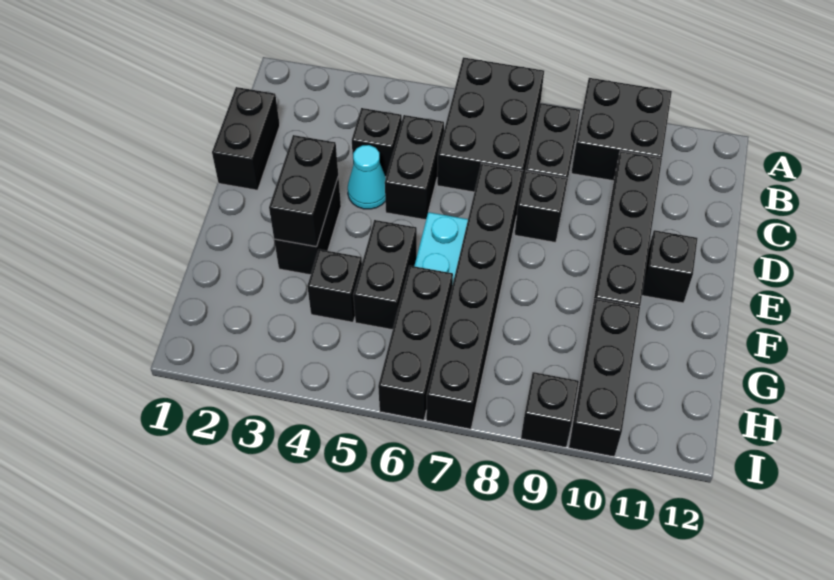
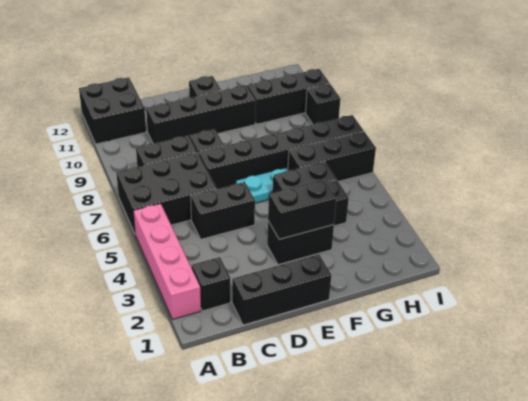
none -> pink 1x4 brick [133,203,201,319]
black 2x2 brick [571,78,672,181] -> black 2x2 brick moved to [79,77,146,144]
black 1x2 brick [212,87,280,190] -> black 1x3 brick [232,254,331,325]
black 1x1 brick [352,108,402,177] -> black 1x1 brick moved to [192,257,230,311]
cyan 1x1 cone [348,145,386,209] -> none

